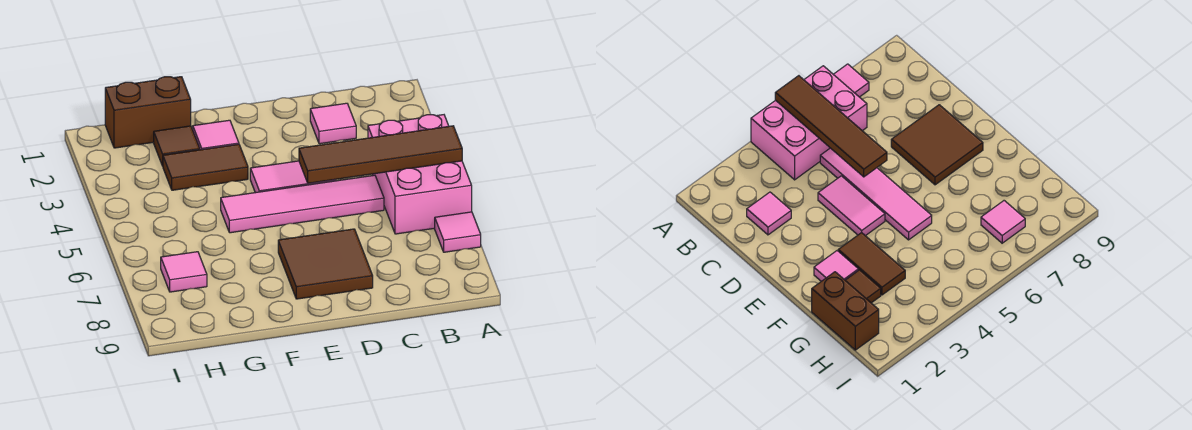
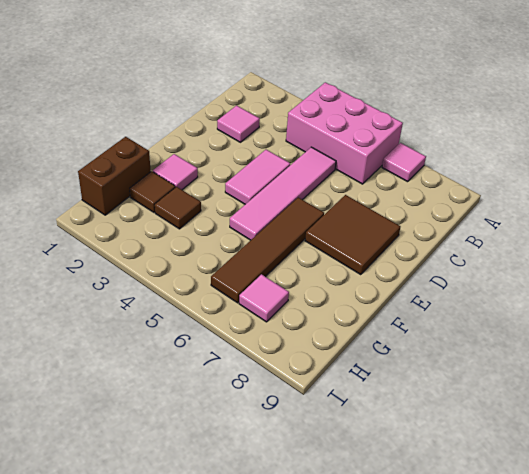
brown 1x4 tile [299,126,462,183] -> brown 1x4 tile moved to [211,197,324,303]
brown 1x2 tile [163,144,248,190] -> brown 1x1 tile [155,187,201,229]

